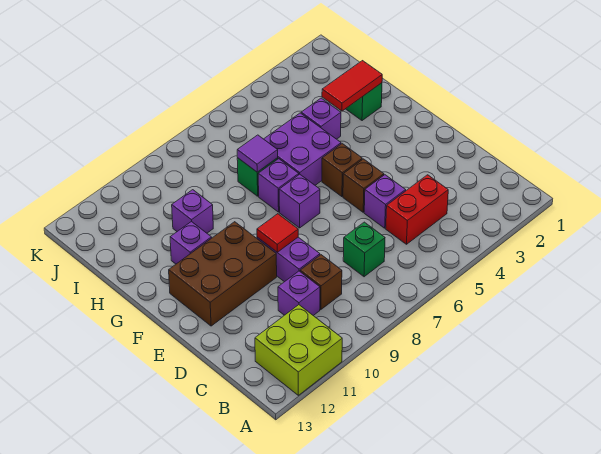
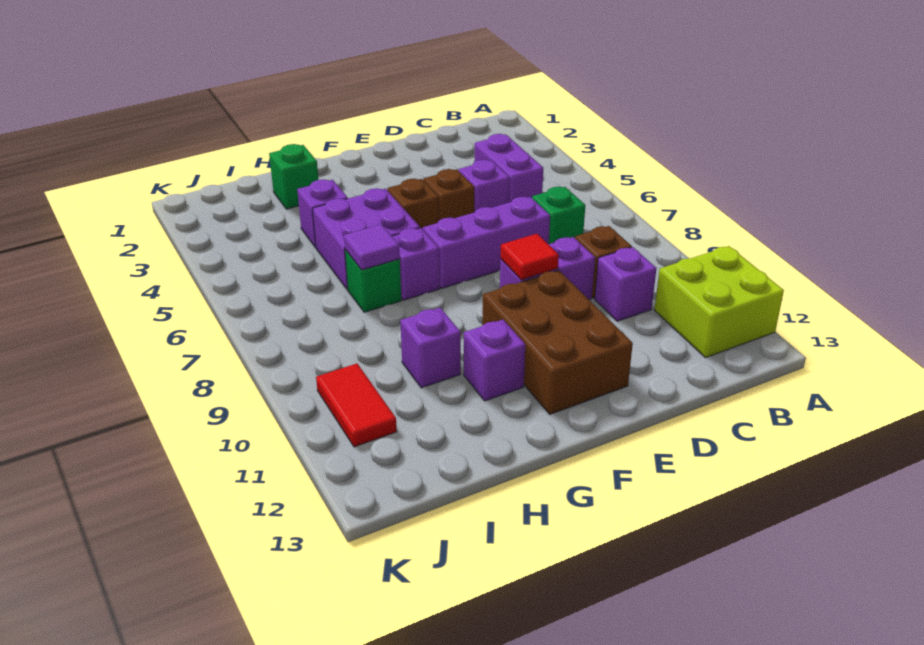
red 1x2 brick [386,175,448,244] -> purple 1x2 brick [474,134,543,203]
purple 1x1 brick [279,174,320,228] -> purple 1x3 brick [423,197,550,289]
red 1x2 tile [322,61,382,111] -> red 1x2 tile moved to [316,364,397,447]

